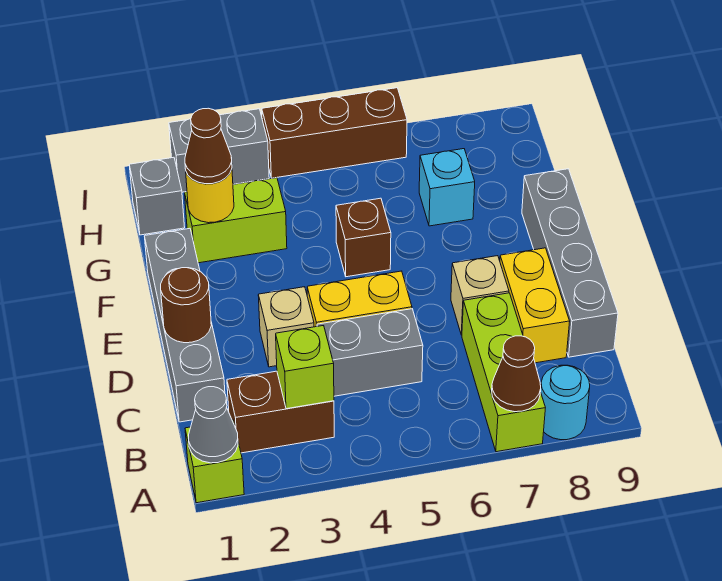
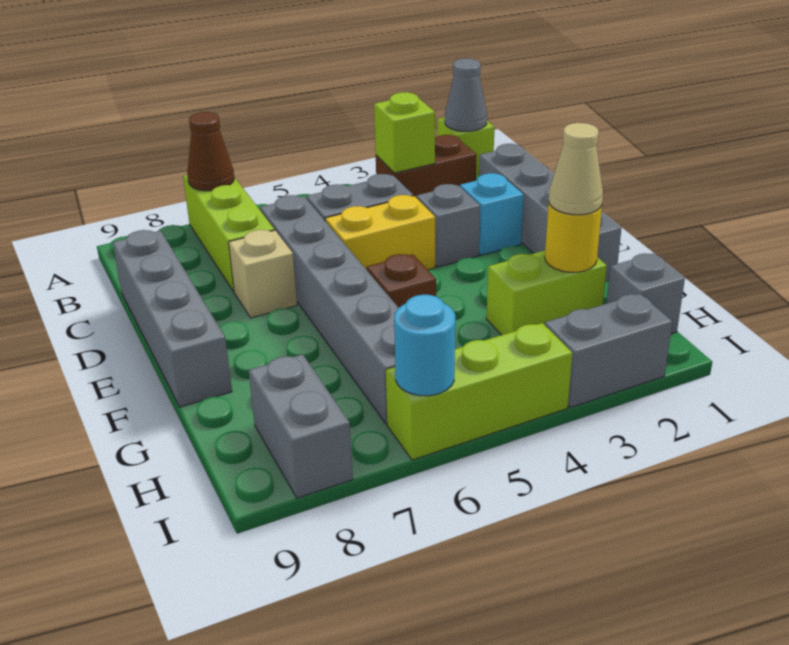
cyan 1x1 round brick [541,365,590,440] -> cyan 1x1 round brick moved to [394,295,455,396]
none -> grey 1x6 brick [260,195,398,424]
yellow 1x2 brick [500,248,570,363] -> none
brown 1x1 round brick [161,268,211,343] -> none
tan 1x1 brick [258,287,314,367] -> grey 1x1 brick [416,184,480,267]
brown 1x1 cone [185,108,232,184] -> tan 1x1 cone [549,123,603,215]
cyan 1x1 brick [419,149,475,226] -> cyan 1x1 brick moved to [460,173,524,255]
none -> grey 1x2 brick [249,354,353,498]
brown 1x3 brick [262,88,407,178] -> lime 1x3 brick [386,323,572,460]

